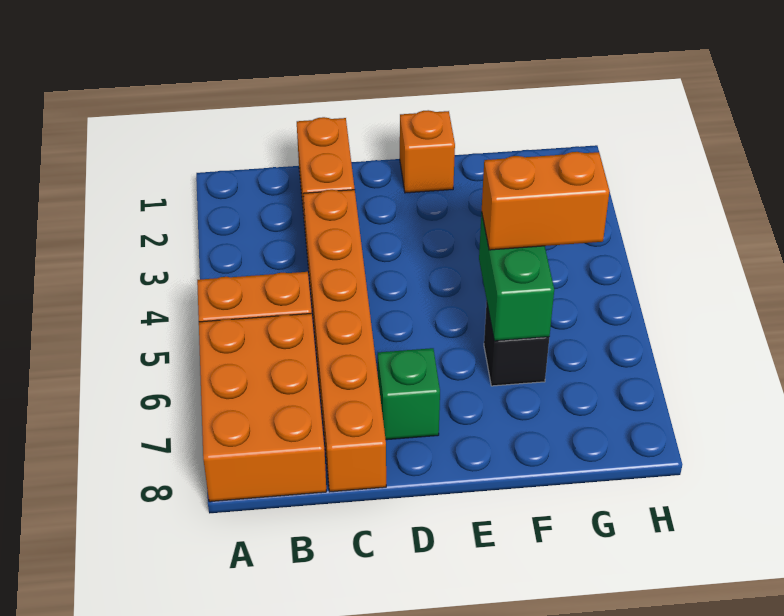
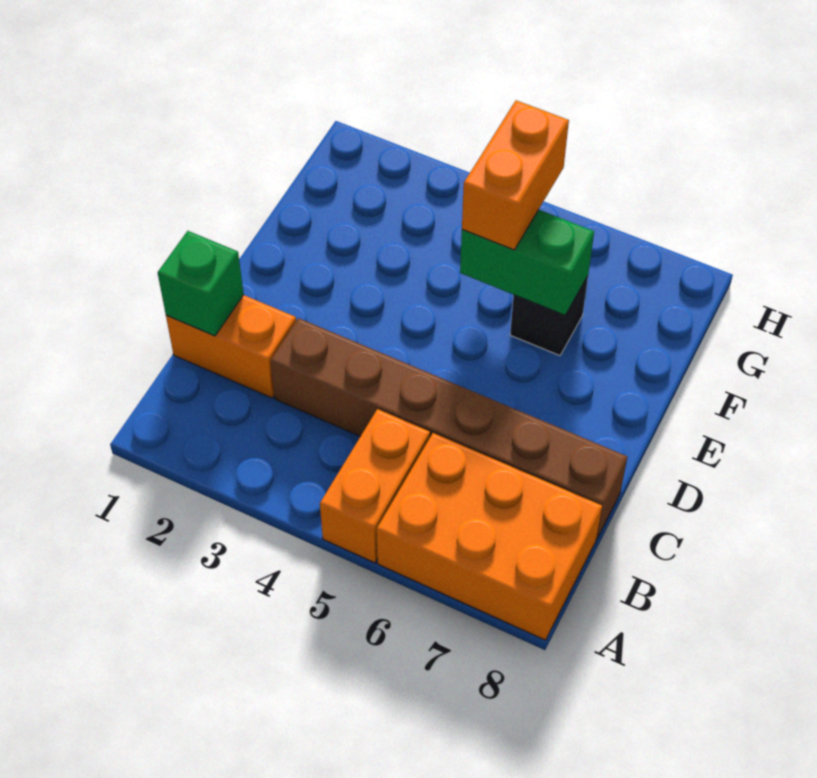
orange 1x6 brick [303,190,386,492] -> brown 1x6 brick [271,318,627,539]
green 1x1 brick [378,348,440,440] -> green 1x1 brick moved to [158,231,244,336]
orange 1x1 brick [400,110,455,193] -> none

